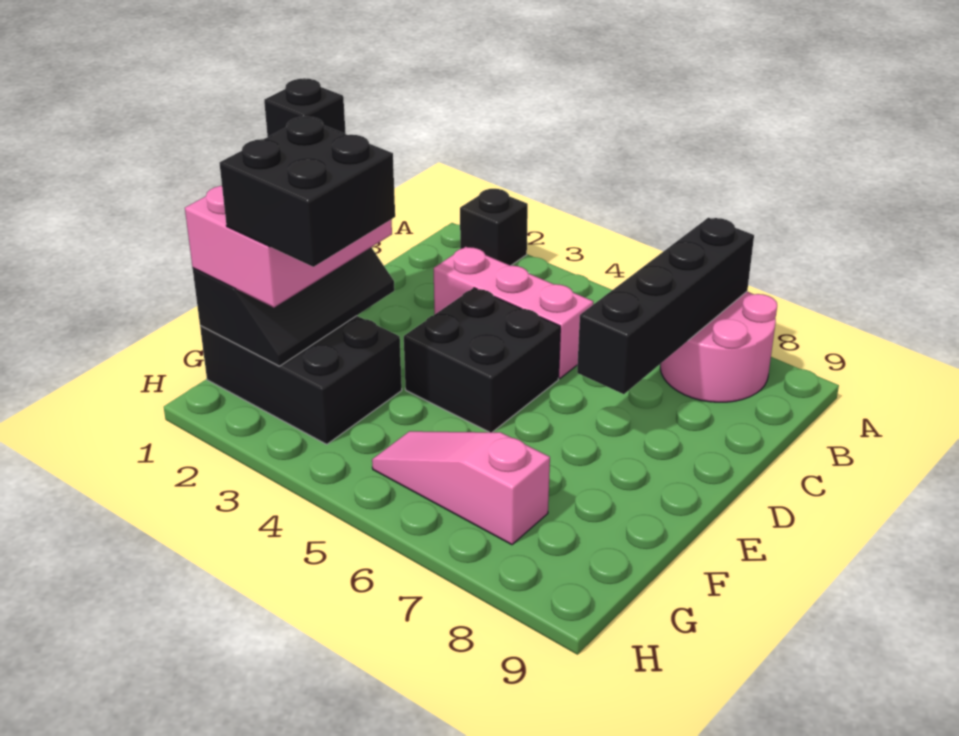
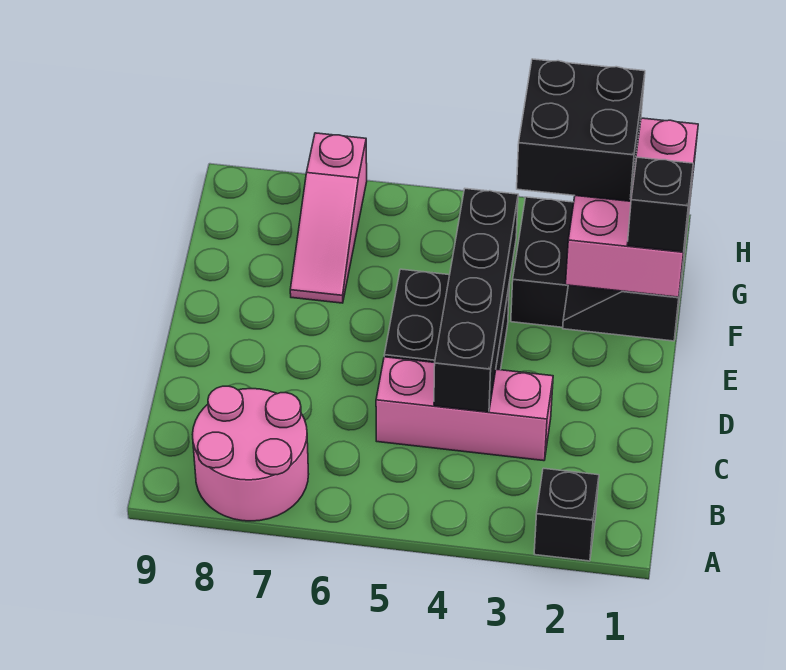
black 1x4 brick [577,218,754,394] -> black 1x4 brick moved to [434,189,518,412]
pink 1x3 slope [372,431,550,545] -> pink 1x3 slope turned to [290,133,367,303]

